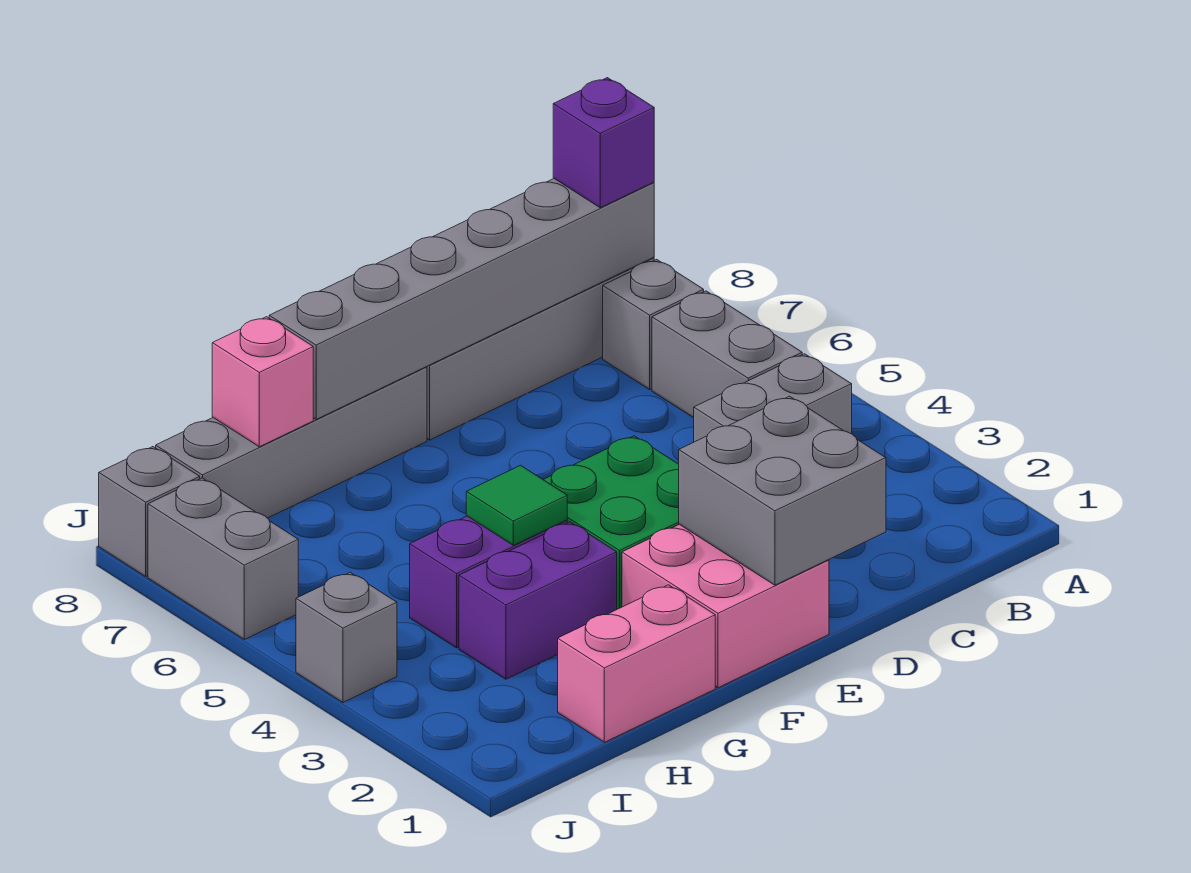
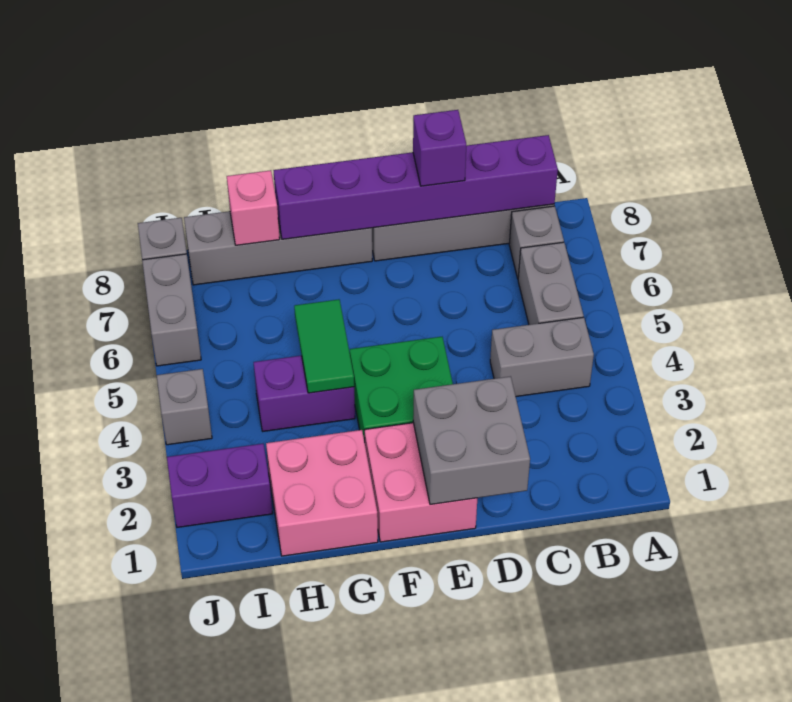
grey 1x6 brick [269,179,654,419] -> purple 1x6 brick [273,135,558,239]
purple 1x1 brick [553,78,654,208] -> purple 1x1 brick moved to [413,110,466,186]
pink 1x2 brick [558,585,715,742] -> pink 2x2 brick [266,430,378,556]
purple 1x2 brick [459,522,617,679] -> purple 1x2 brick moved to [167,444,273,527]
green 1x1 tile [466,465,567,545] -> green 1x2 tile [294,299,354,393]

